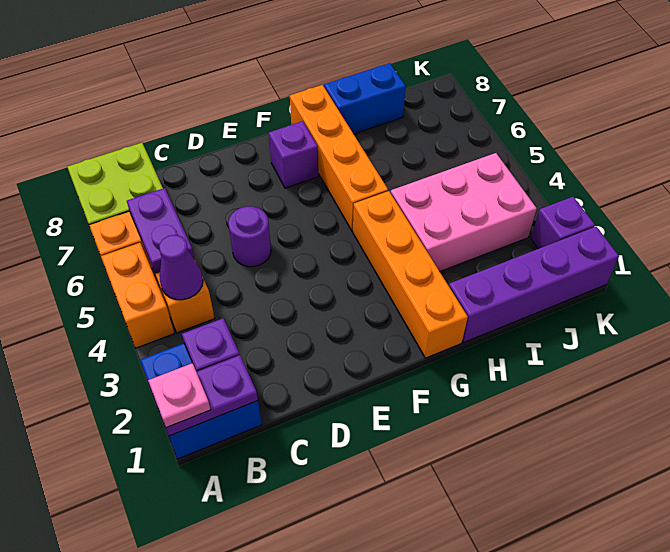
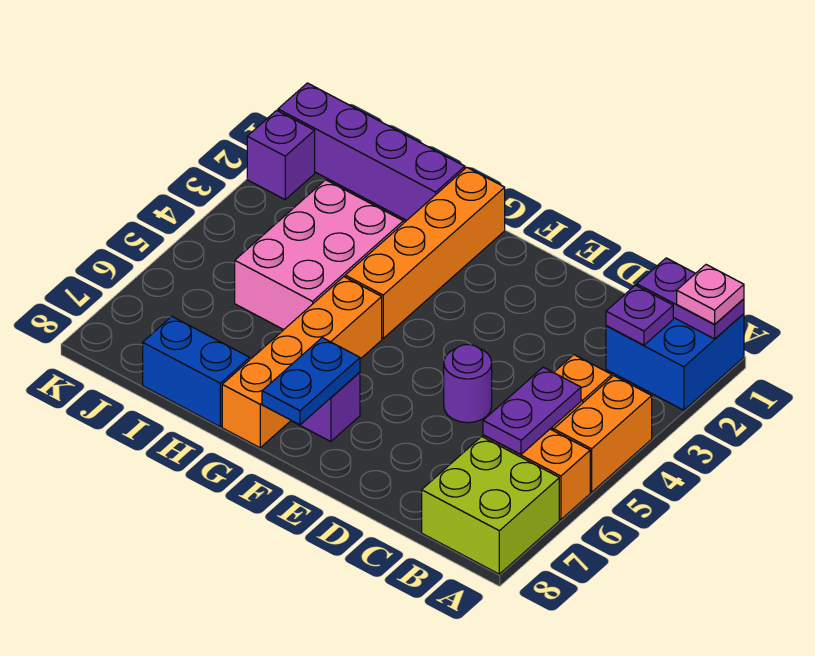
purple 1x1 cone [159,235,203,300] -> none
none -> blue 1x2 plate [262,338,360,425]
pink 2x3 brick [391,153,537,271] -> pink 2x3 brick turned to [235,180,403,330]

